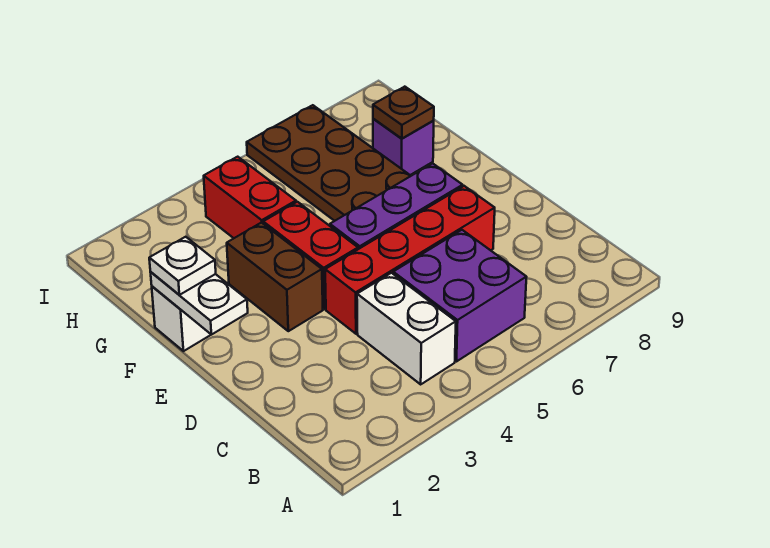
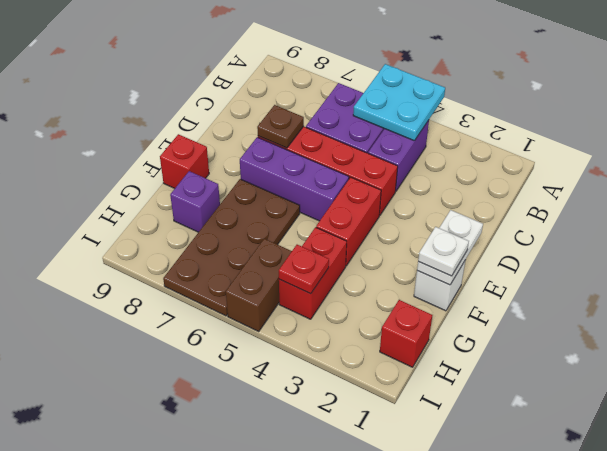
none -> cyan 2x2 plate [353,64,445,141]
white 1x2 brick [357,273,456,384] -> purple 1x2 brick [368,120,429,191]
brown 1x2 brick [227,223,323,331] -> brown 1x2 brick moved to [226,239,292,331]
none -> red 1x1 brick [160,134,209,188]
brown 1x1 plate [373,87,434,139] -> brown 1x1 plate moved to [257,105,304,148]
none -> red 1x1 brick [380,300,432,367]
none -> red 1x1 plate [279,245,329,294]

